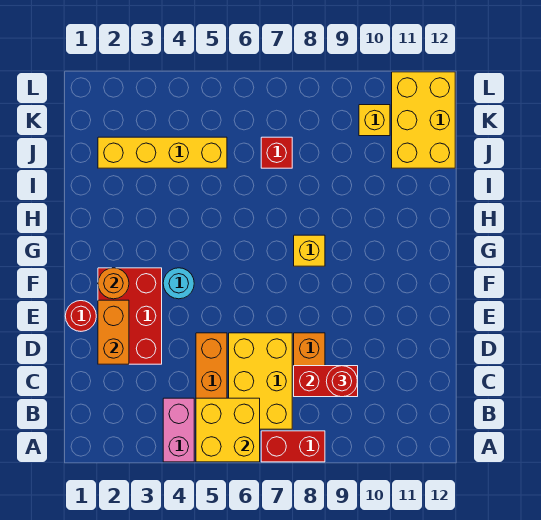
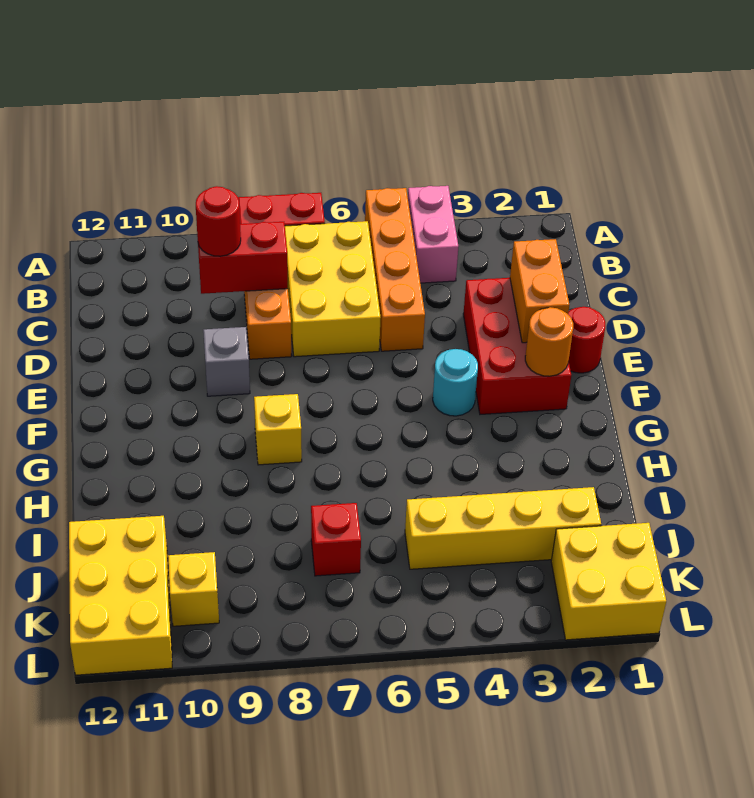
yellow 2x2 brick [196,398,260,462] -> yellow 2x2 brick moved to [551,523,666,640]
none -> grey 1x1 brick [203,327,250,396]

